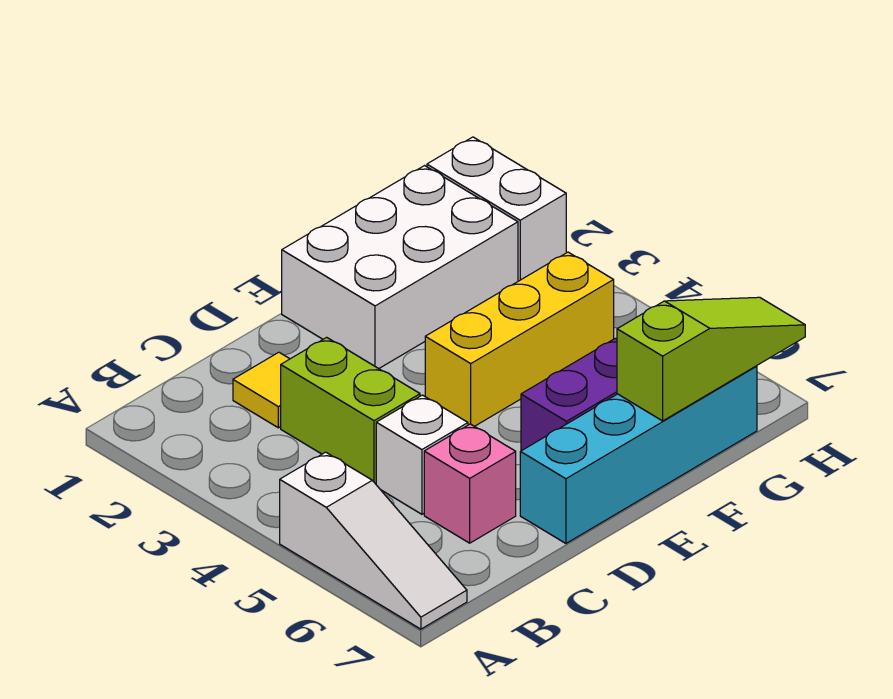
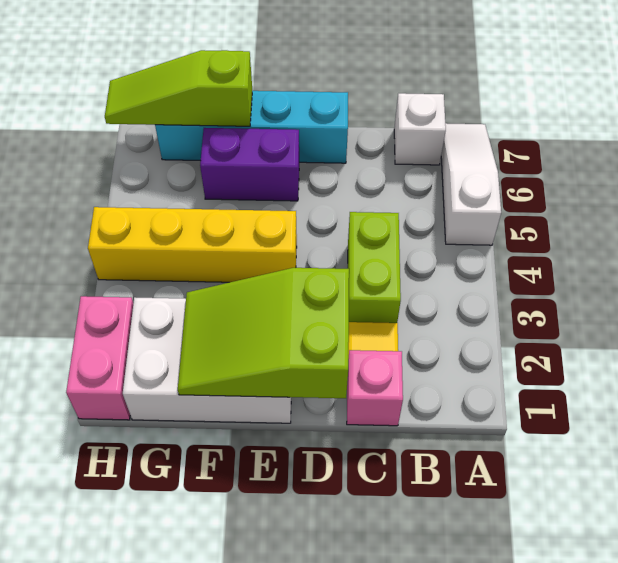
white 1x1 brick [376,395,468,514] -> white 1x1 brick moved to [394,93,446,165]
pink 1x1 brick [424,424,516,543] -> pink 1x1 brick moved to [347,350,403,426]
none -> lime 2x3 slope [178,268,349,398]
yellow 1x3 brick [425,252,614,426] -> yellow 1x4 brick [88,207,297,282]
white 1x2 brick [427,137,566,281] -> pink 1x2 brick [66,296,133,420]

